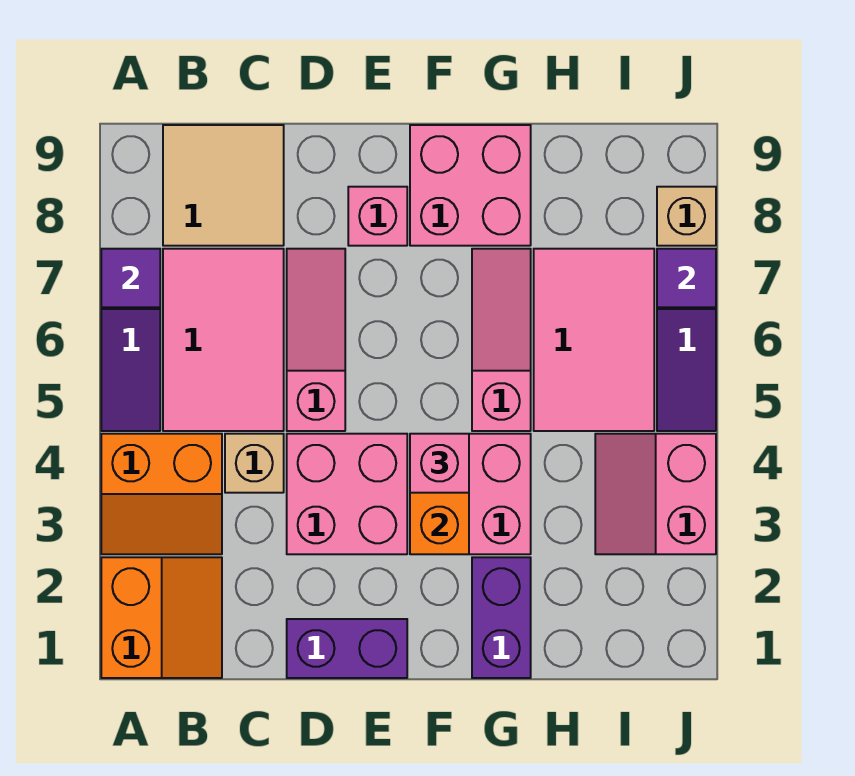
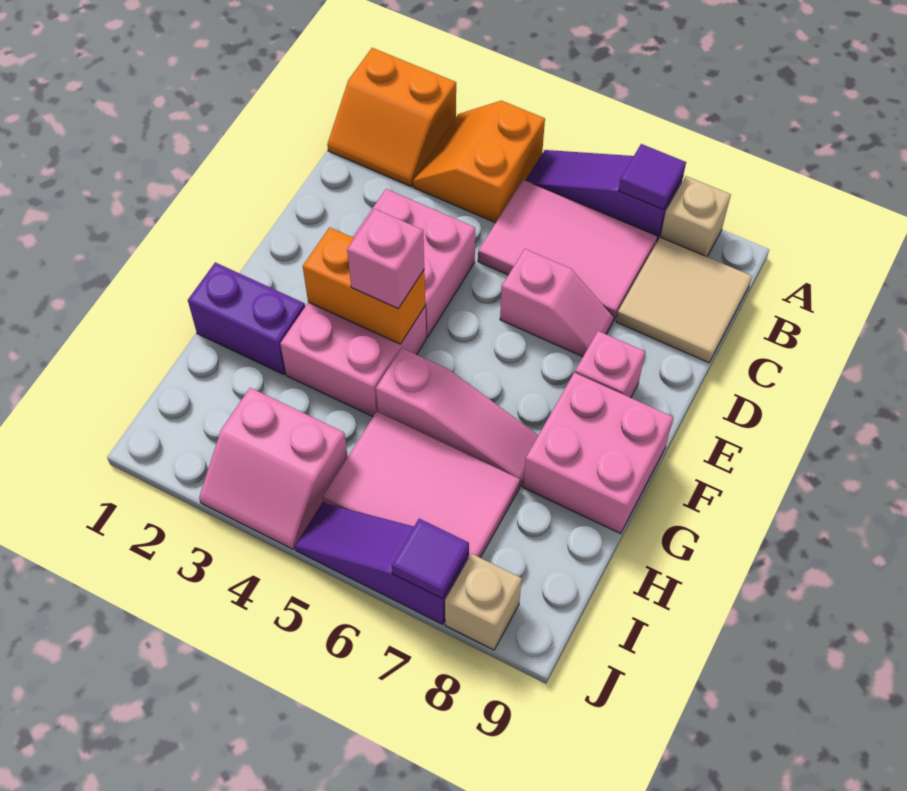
tan 1x1 brick [225,434,284,493] -> tan 1x1 brick moved to [661,176,731,257]
purple 1x2 brick [287,619,407,678] -> none
pink 1x3 slope [287,249,345,431] -> pink 1x2 slope [500,249,614,357]
pink 2x2 slope [595,434,716,554] -> pink 2x2 slope turned to [199,388,348,549]

